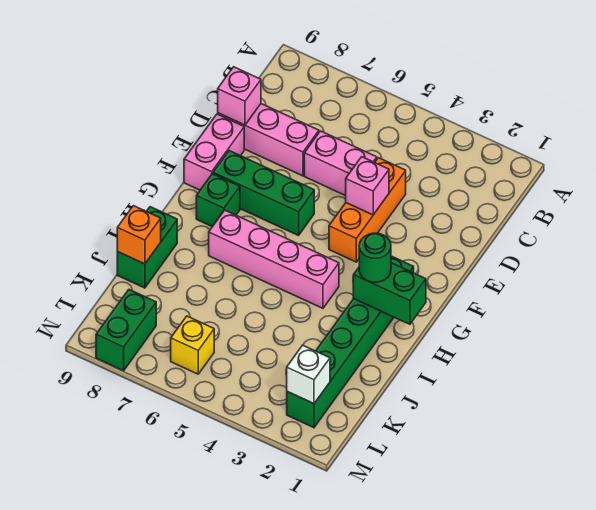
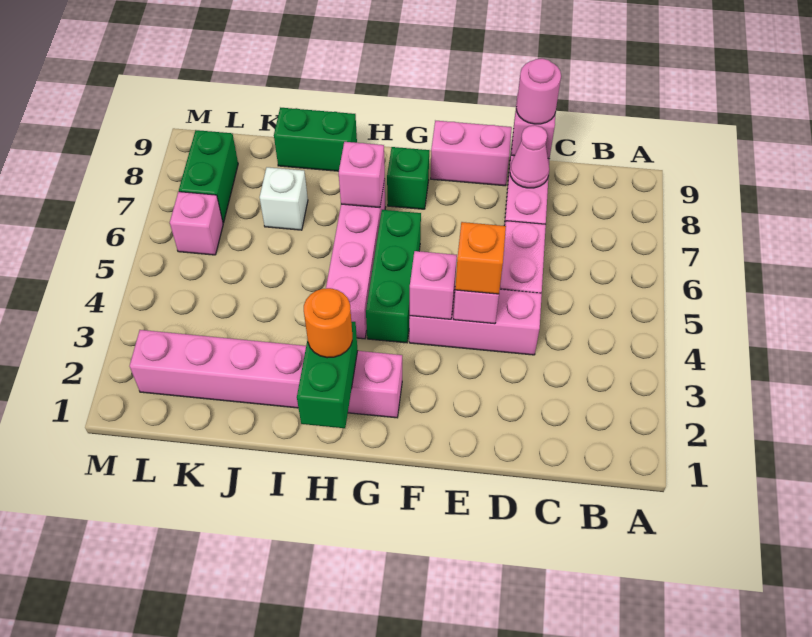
orange 1x3 brick [329,158,406,262] -> pink 1x3 brick [409,285,542,355]
none -> pink 1x1 cone [510,125,549,188]
none -> pink 1x1 round brick [516,58,561,124]
none -> pink 1x1 brick [410,251,457,319]
green 1x3 brick [213,151,314,236] -> green 1x3 brick moved to [366,210,421,343]
green 1x6 brick [287,256,414,428] -> pink 1x6 brick [130,330,402,418]
green 1x1 round brick [359,233,391,282] -> orange 1x1 round brick [304,288,352,358]
none -> pink 1x1 brick [339,142,385,208]
orange 1x1 brick [117,206,161,264] -> orange 1x1 brick moved to [455,222,506,294]
white 1x1 brick [287,345,330,404] -> white 1x1 brick moved to [260,167,308,230]
yellow 1x1 brick [171,316,214,374] -> pink 1x1 brick [170,192,223,255]
green 1x2 brick [96,290,156,371] -> green 1x2 brick turned to [179,130,238,223]

